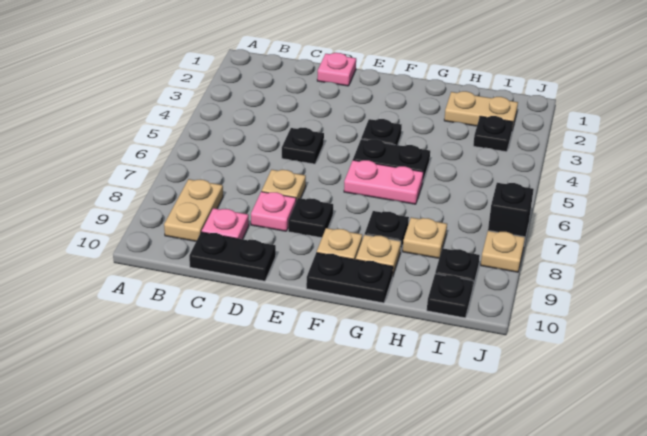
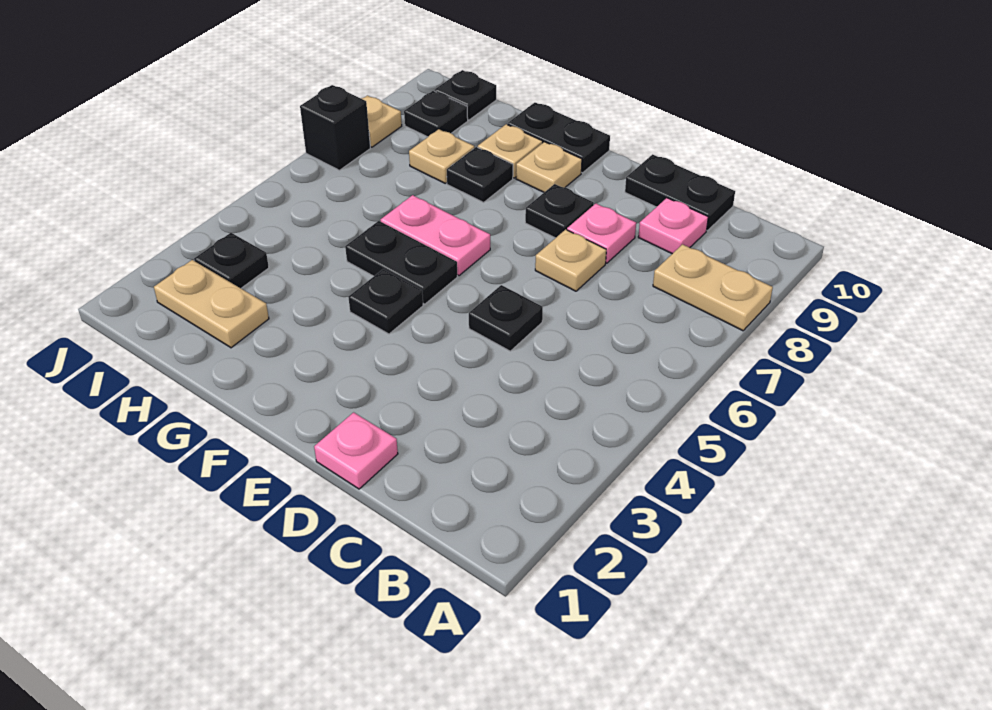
tan 1x2 plate [164,179,223,241] -> tan 1x2 plate turned to [653,244,773,331]

